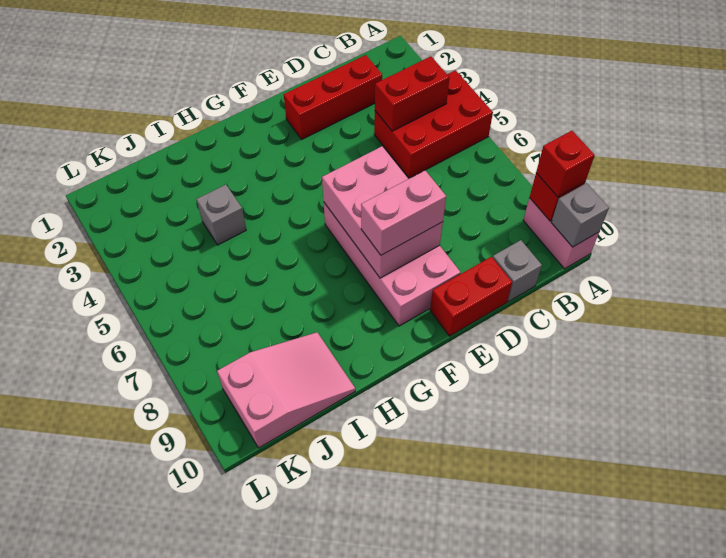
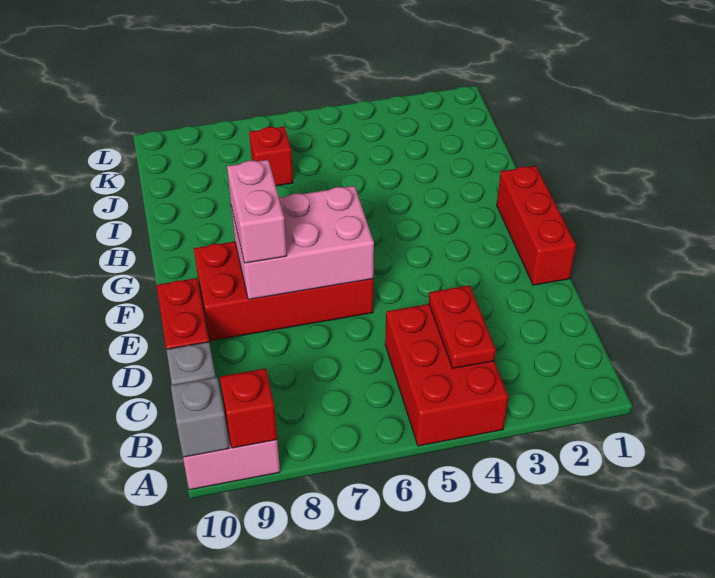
red 1x1 brick [536,131,595,197] -> red 1x1 brick moved to [249,127,293,186]
red 1x2 brick [375,56,450,131] -> red 1x2 plate [429,285,496,368]
red 1x3 brick [284,55,382,139] -> red 1x3 brick moved to [497,166,576,285]
pink 2x4 brick [324,203,461,326] -> red 2x4 brick [194,242,373,341]
grey 1x1 brick [196,185,246,245] -> none
pink 2x3 slope [217,332,355,448] -> none

